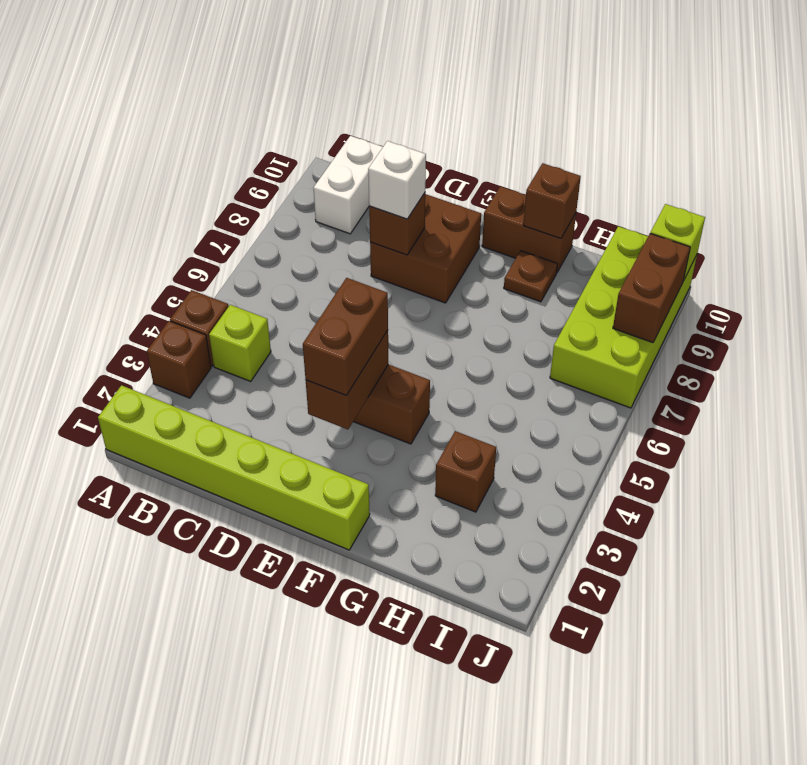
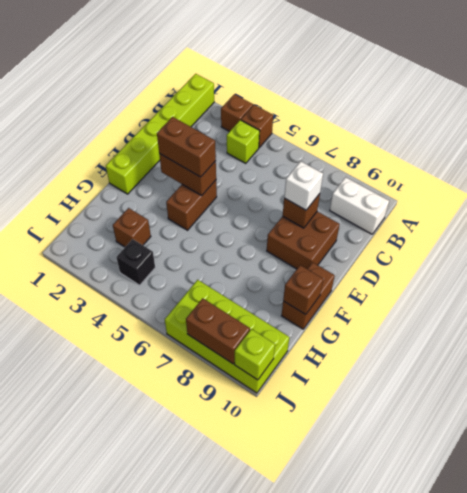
brown 1x1 plate [504,251,558,302] -> none
none -> black 1x1 brick [116,239,155,285]

